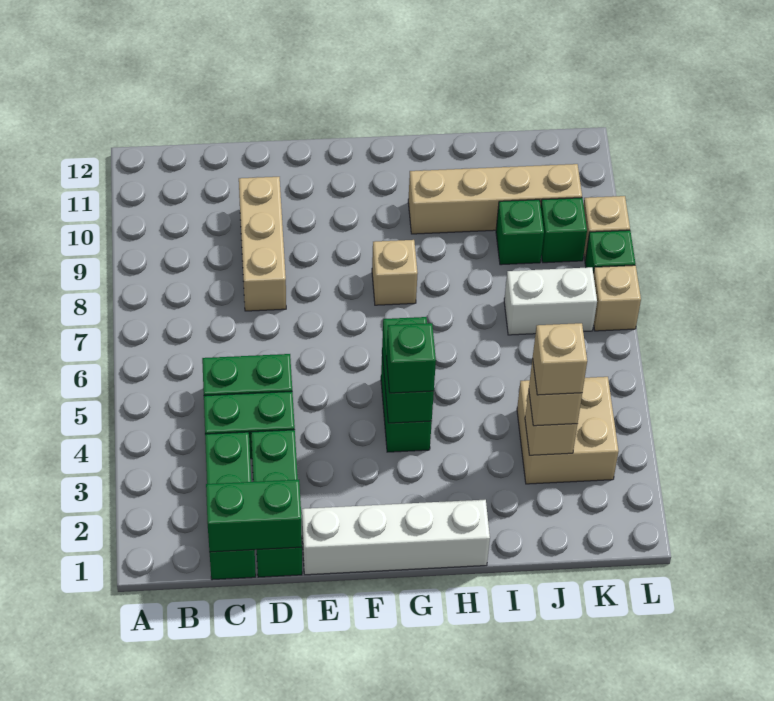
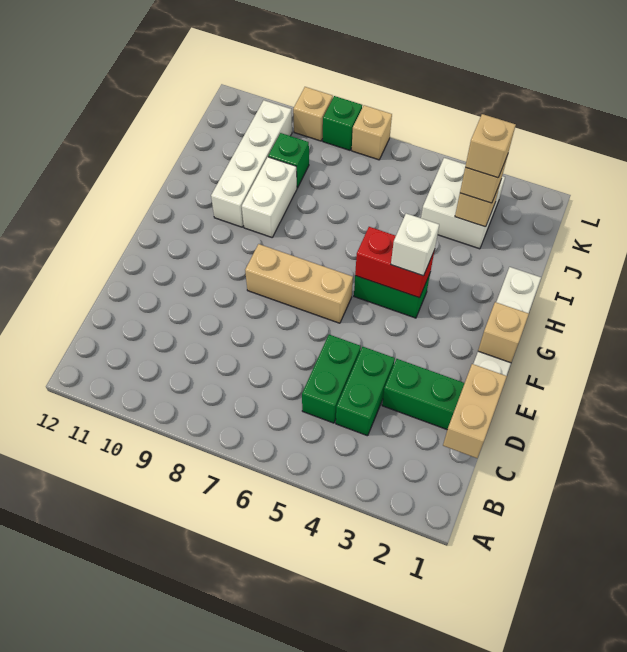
green 1x3 brick [205,432,256,580] -> none
green 1x2 brick [206,480,302,552] -> tan 1x2 brick [443,364,507,458]
tan 1x3 brick [239,177,286,311] -> tan 1x3 brick moved to [245,244,353,323]
green 1x2 brick [382,317,434,423] -> red 1x2 brick [355,227,435,298]
green 1x1 brick [386,323,436,393] -> white 1x1 brick [391,214,439,276]
tan 1x1 brick [372,240,418,305] -> tan 1x1 brick moved to [478,302,529,363]
tan 1x4 brick [408,164,582,234] -> white 1x4 brick [211,100,292,227]
tan 2x2 brick [517,377,619,484] -> white 2x2 brick [421,158,505,249]
white 1x2 brick [504,267,597,335] -> white 1x2 brick moved to [242,157,297,237]
green 1x1 brick [541,198,587,263] -> none

